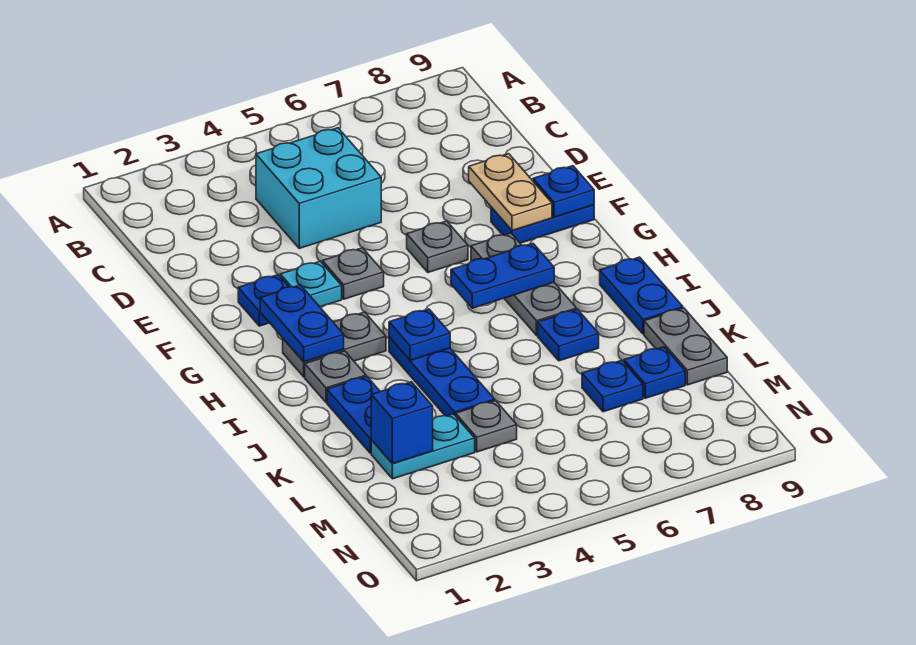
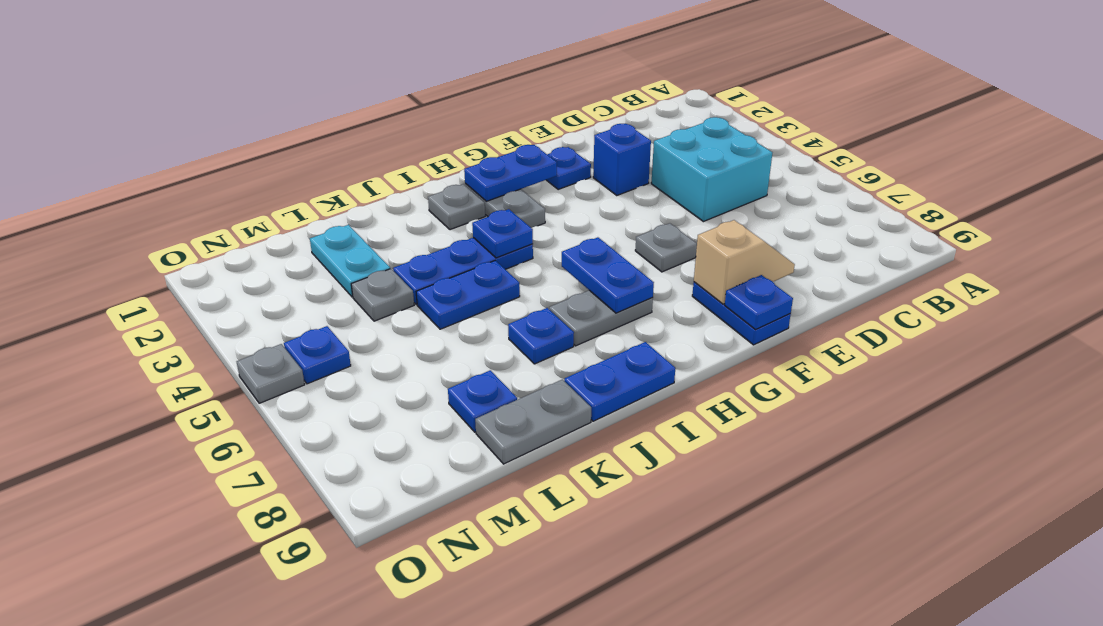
tan 1x2 plate [469,154,552,231] -> tan 1x2 slope [694,220,795,304]
cyan 1x1 plate [280,261,342,307] -> none
grey 1x1 plate [322,248,384,299] -> grey 1x1 plate moved to [237,344,305,403]
grey 1x3 plate [471,233,577,335] -> grey 1x2 plate [549,290,653,346]
blue 1x2 plate [327,377,380,453] -> blue 1x2 plate moved to [416,261,520,329]
blue 1x1 brick [371,382,433,464] -> blue 1x1 brick moved to [593,124,651,195]
blue 1x1 plate [582,360,643,412] -> blue 1x1 plate moved to [284,326,351,384]

